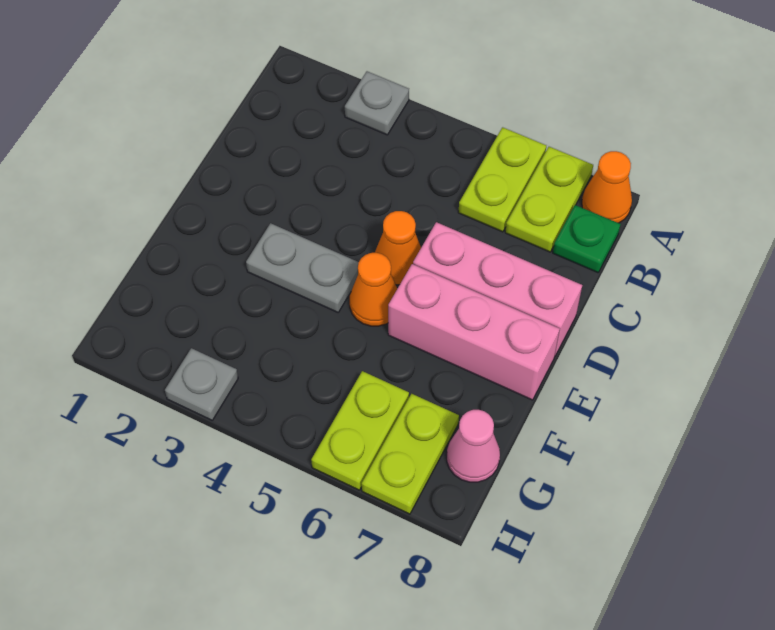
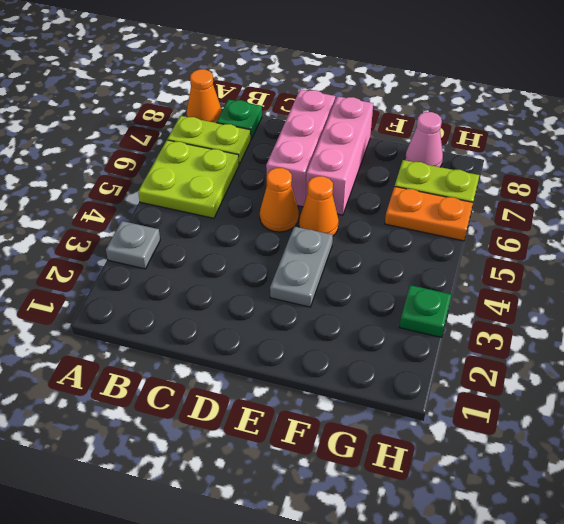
lime 1x2 plate [458,127,546,232] -> lime 2x2 plate [138,140,239,218]
lime 1x2 plate [311,371,409,490] -> orange 1x2 plate [385,187,473,241]
grey 1x1 plate [165,348,238,420] -> green 1x1 plate [400,285,451,338]

